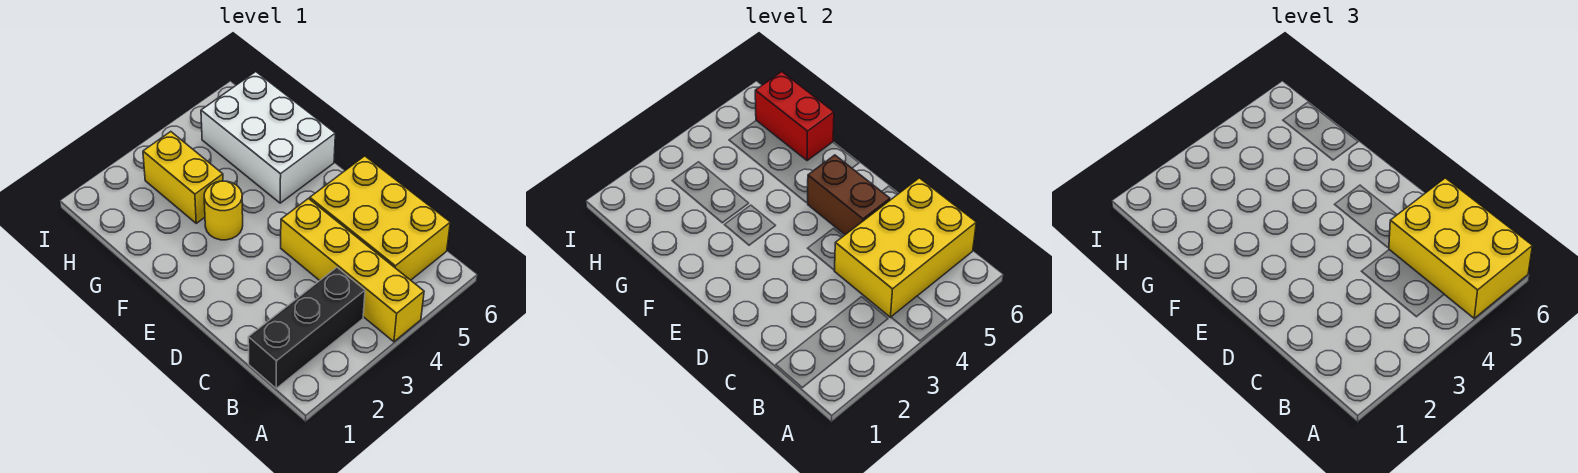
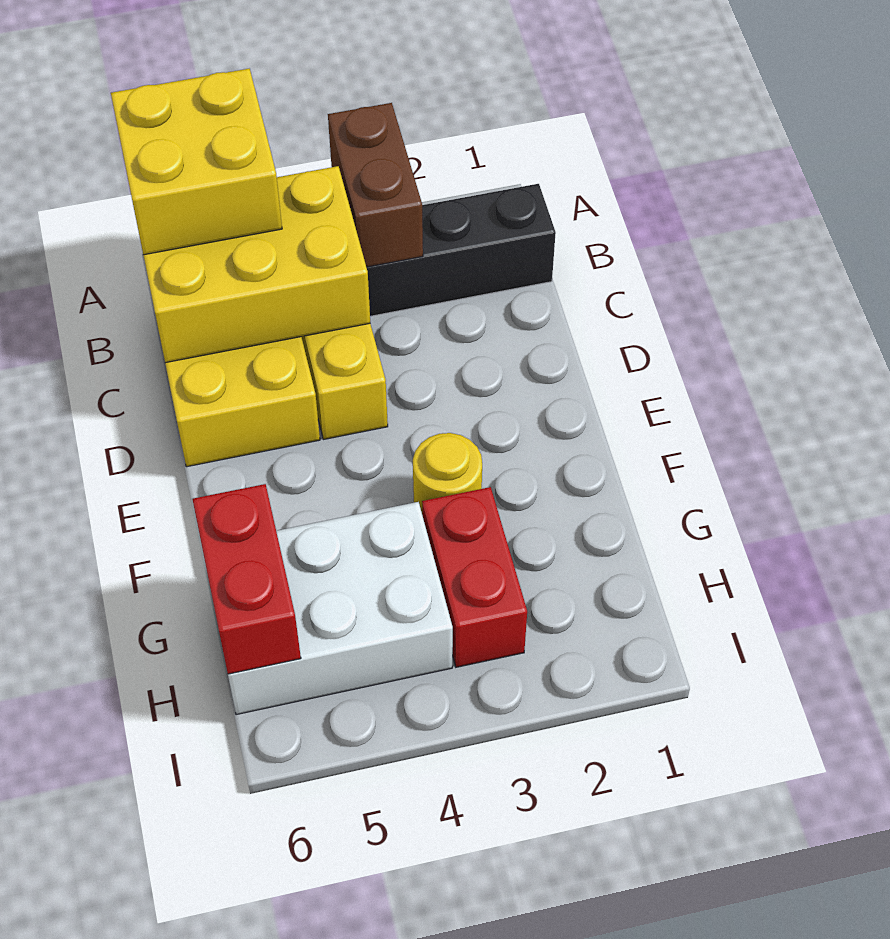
yellow 2x3 brick [1389,178,1532,318] -> yellow 2x2 brick [111,69,282,255]
brown 1x2 brick [808,155,890,235] -> brown 1x2 brick moved to [328,103,423,267]
white 2x3 brick [201,72,335,203] -> white 2x3 brick turned to [228,502,453,715]
yellow 1x2 brick [143,132,223,223] -> red 1x2 brick [422,487,527,667]

